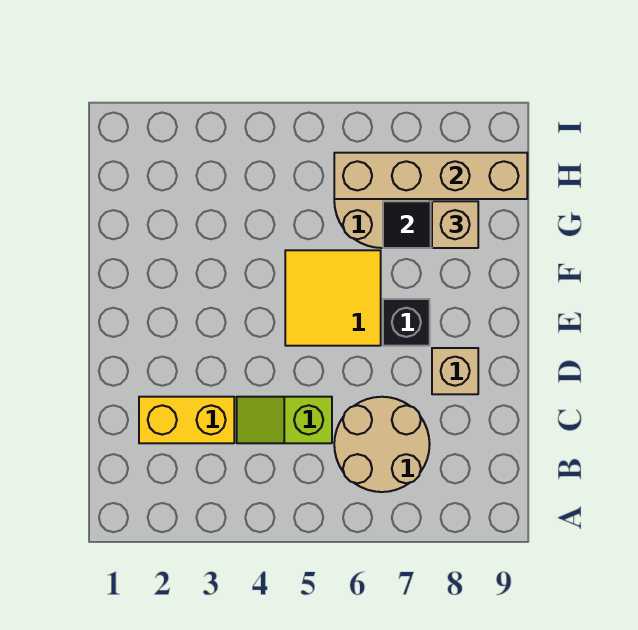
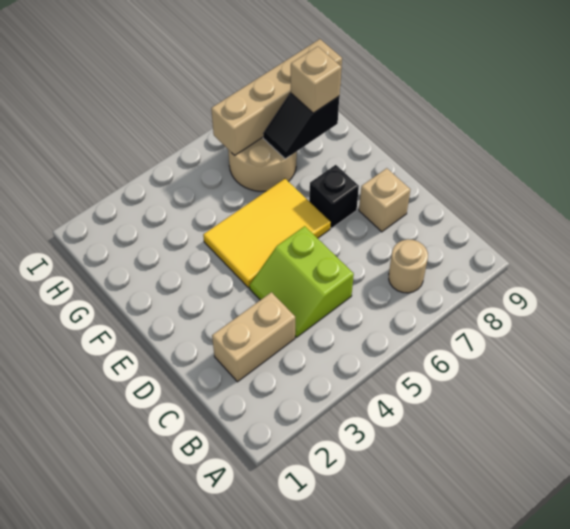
tan 2x2 round brick [334,397,430,492] -> tan 1x1 round brick [389,239,428,293]
yellow 1x2 brick [139,397,234,443] -> tan 1x2 brick [212,292,295,382]
lime 1x2 slope [237,397,332,443] -> lime 2x2 slope [249,226,354,337]
yellow 2x2 tile [285,250,381,346] -> yellow 2x3 tile [203,179,331,288]

